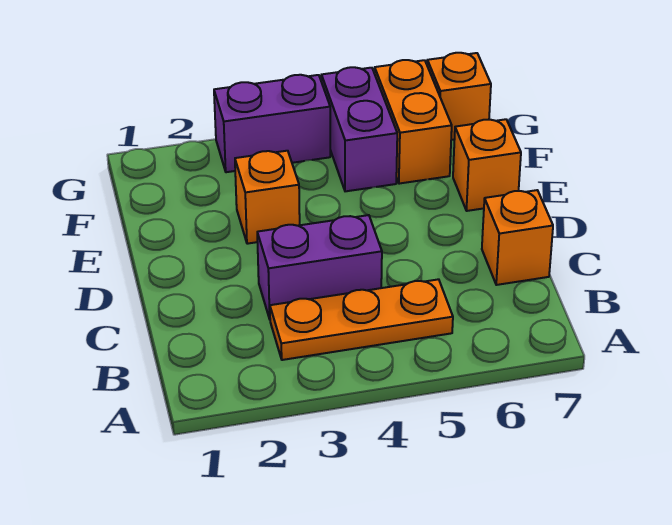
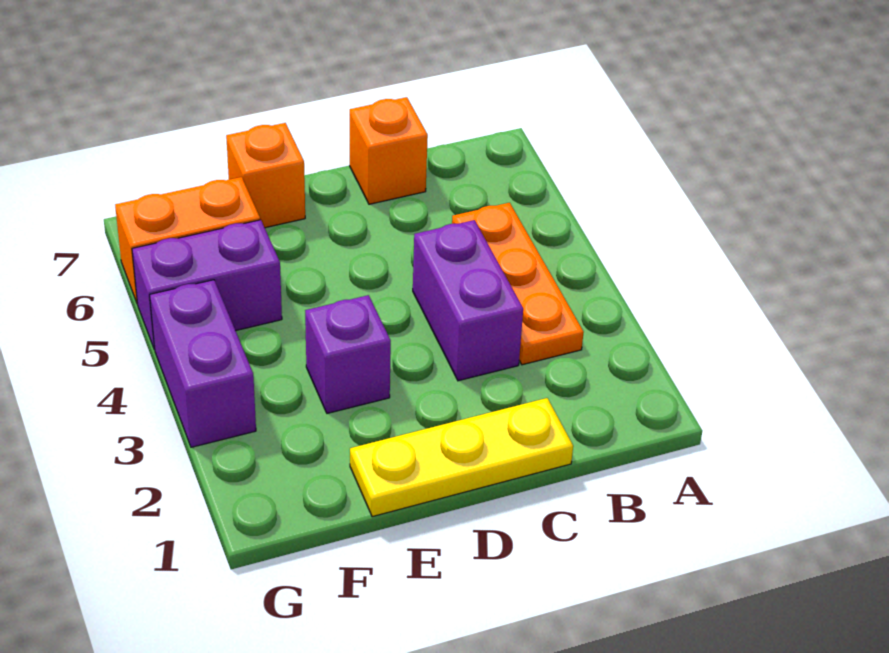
none -> yellow 1x3 plate [350,398,573,517]
orange 1x1 brick [235,151,300,244] -> purple 1x1 brick [305,295,391,413]
orange 1x1 brick [427,53,491,140] -> none

